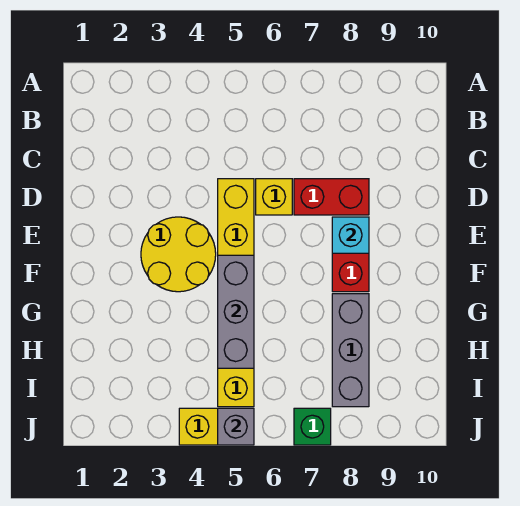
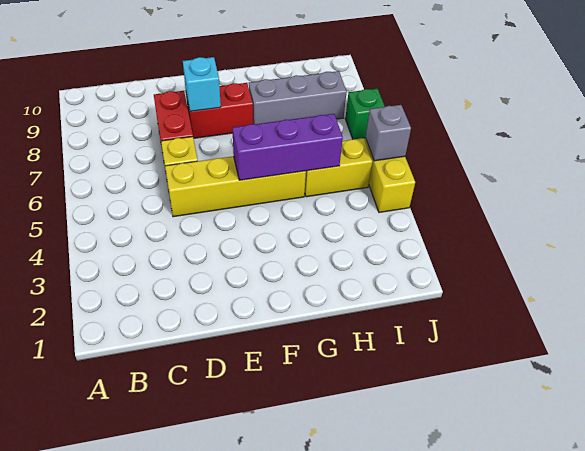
yellow 2x2 round brick [141,217,216,292] -> none
grey 1x3 brick [218,255,254,368] -> purple 1x3 brick [232,114,343,180]

